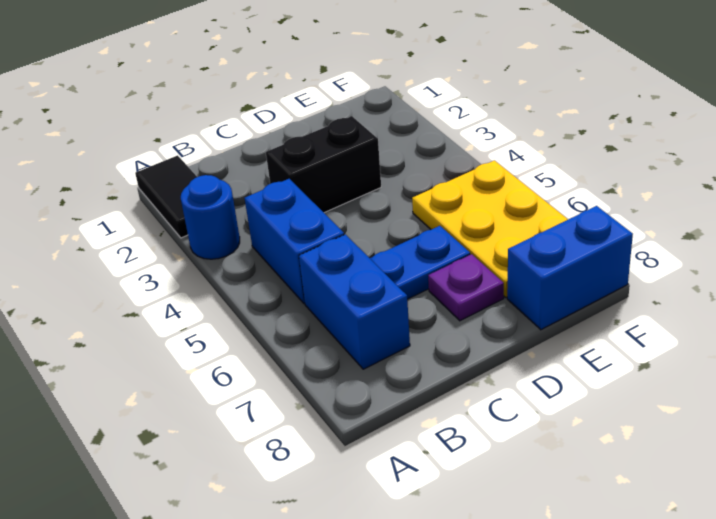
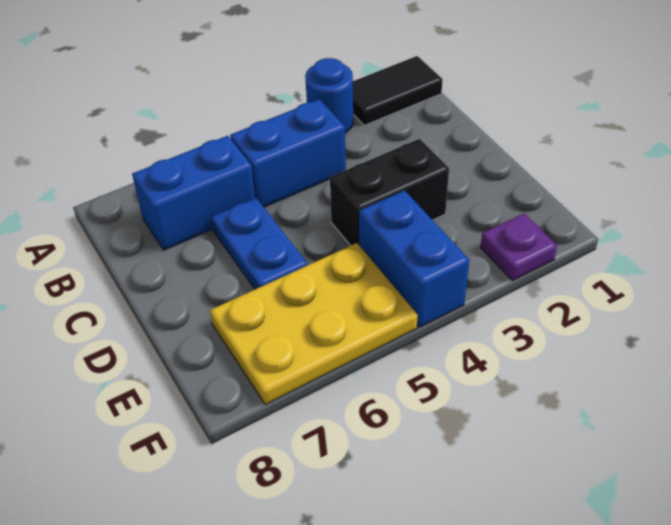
black 1x2 brick [266,116,381,213] -> black 1x2 brick turned to [330,139,449,246]
purple 1x1 plate [428,254,504,321] -> purple 1x1 plate moved to [480,213,557,281]
blue 1x2 brick [507,206,633,330] -> blue 1x2 brick moved to [359,190,469,327]

